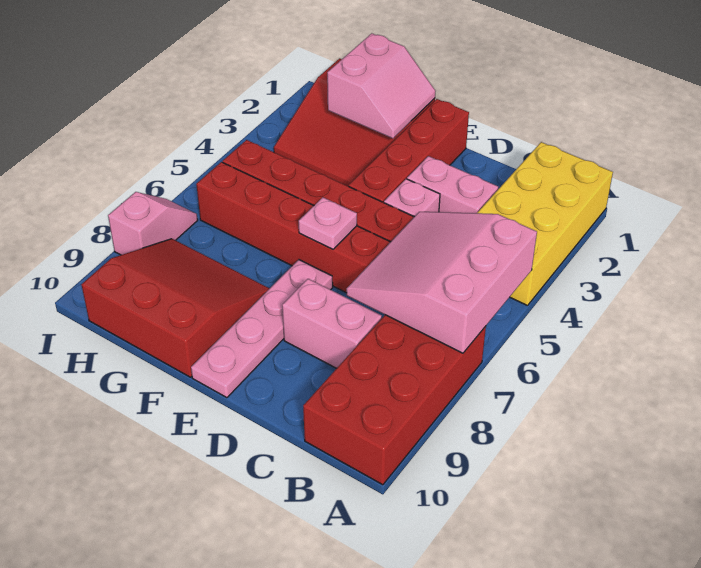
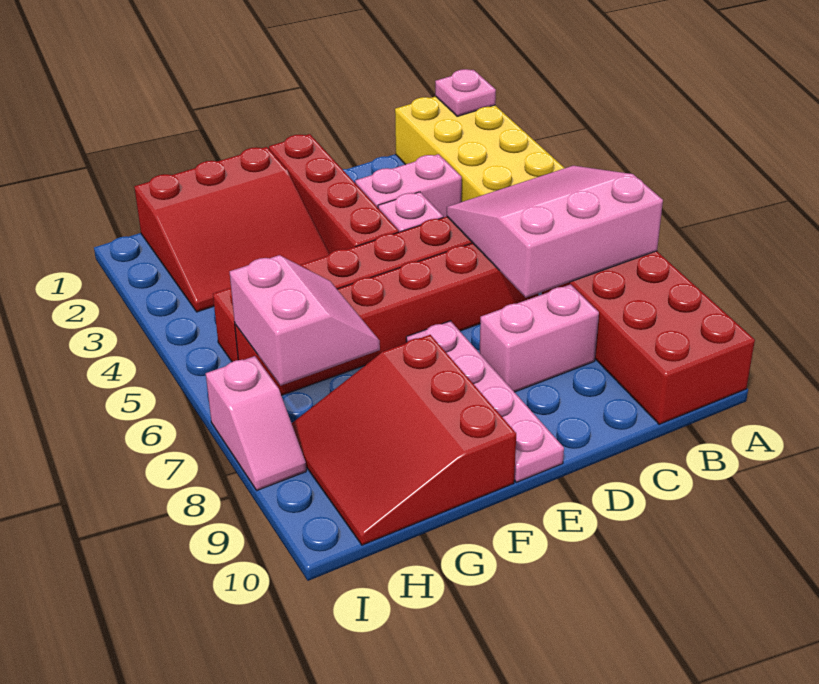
pink 3x3 slope [346,212,537,353] -> pink 3x3 slope turned to [447,166,663,298]
pink 1x1 plate [299,197,357,249] -> pink 1x1 plate moved to [435,69,496,116]
pink 2x2 slope [327,33,436,138] -> pink 2x2 slope moved to [230,255,380,386]
red 3x3 slope [82,239,270,377] -> red 3x3 slope turned to [292,335,516,545]
pink 1x2 slope [108,192,198,255] -> pink 1x2 slope turned to [206,356,306,490]

